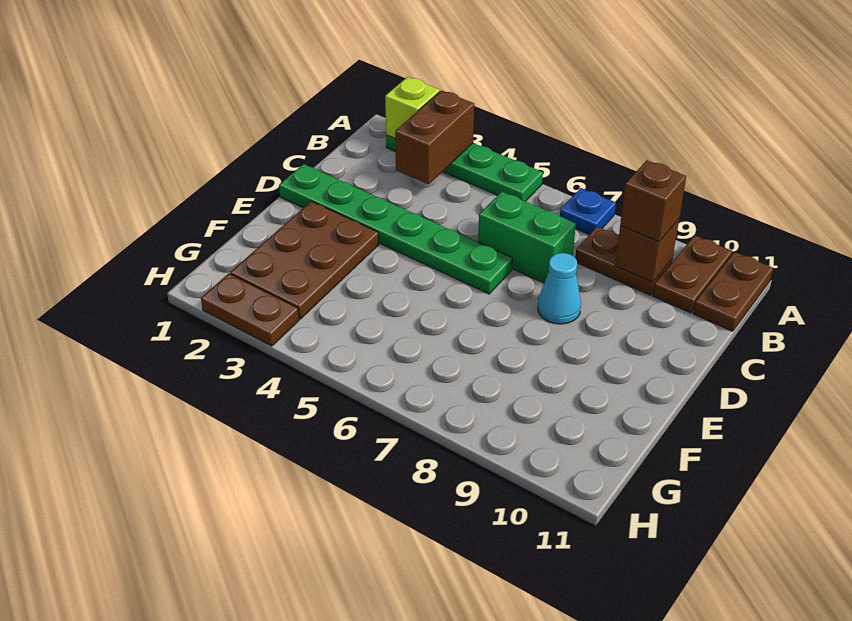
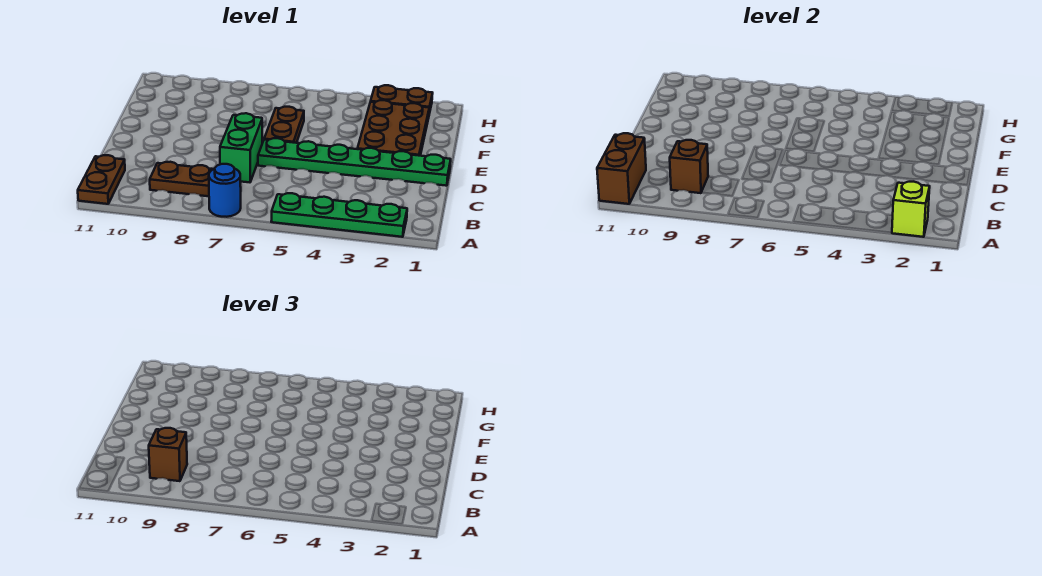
brown 1x2 brick [395,90,474,184] -> brown 1x2 brick moved to [597,133,646,204]
blue 1x1 plate [560,188,616,235] -> blue 1x1 round brick [209,164,241,217]
brown 1x2 plate [653,235,732,313] -> brown 1x2 plate moved to [264,107,304,143]
green 1x2 brick [478,192,576,283] -> green 1x2 brick turned to [220,113,262,182]
cyan 1x1 cone [538,253,581,324] -> none

